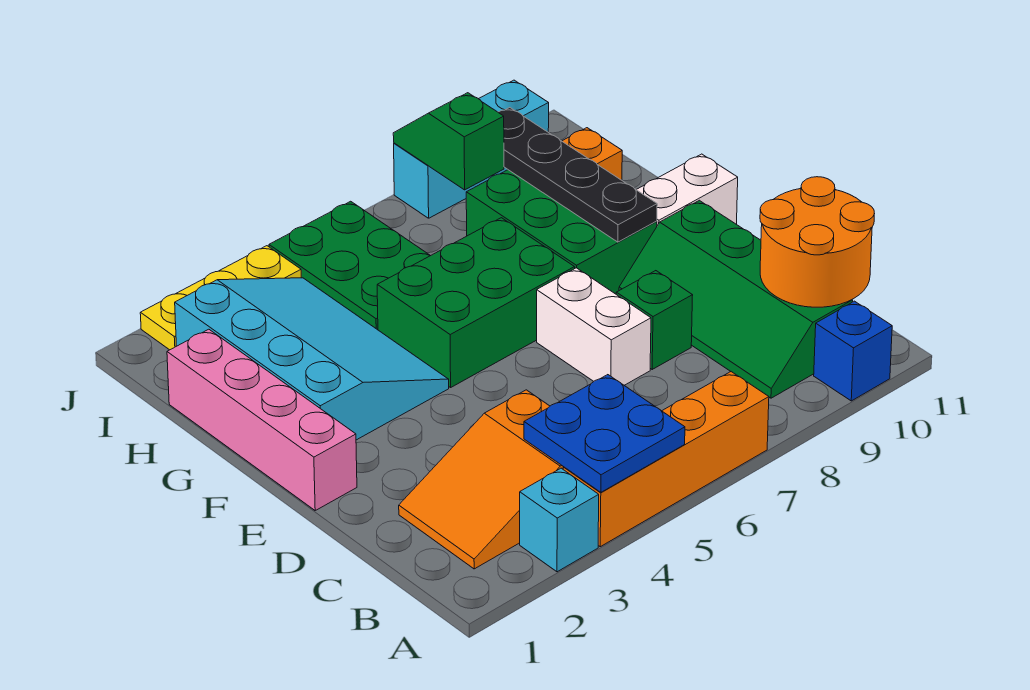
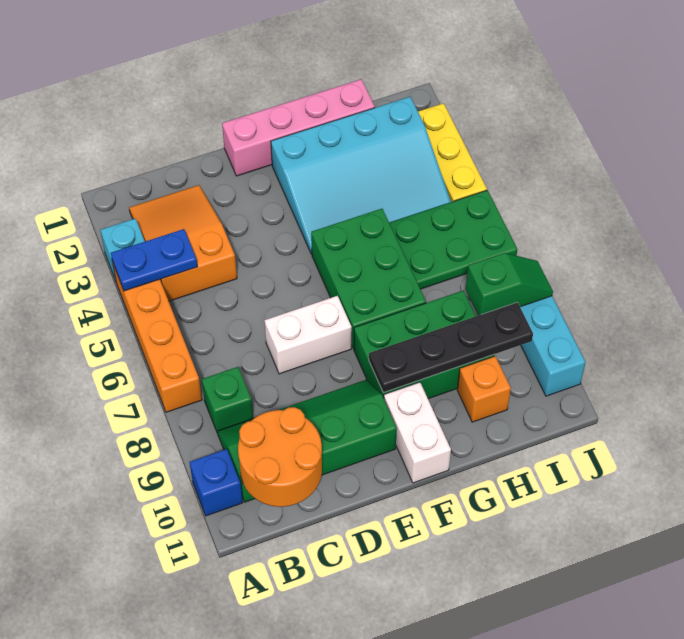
blue 2x2 plate [524,375,685,492] -> blue 1x2 plate [111,229,198,291]
green 1x1 brick [616,271,693,369] -> green 1x1 brick moved to [202,367,253,433]

